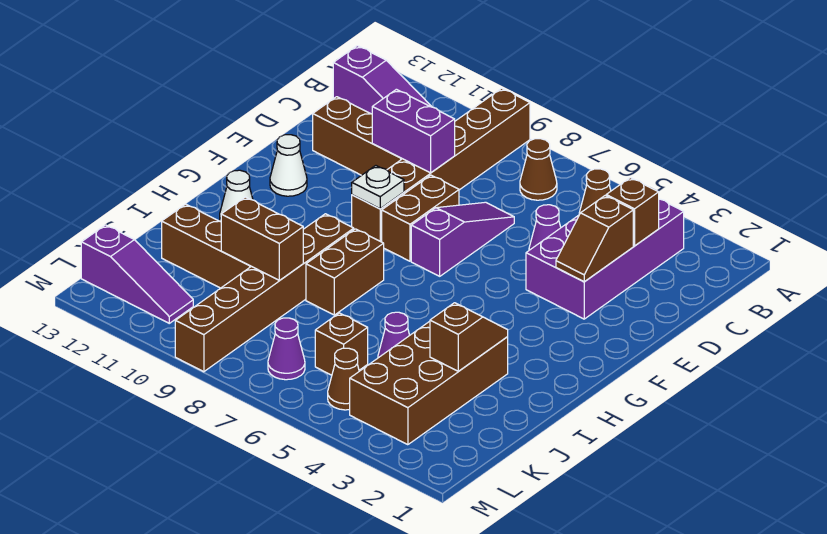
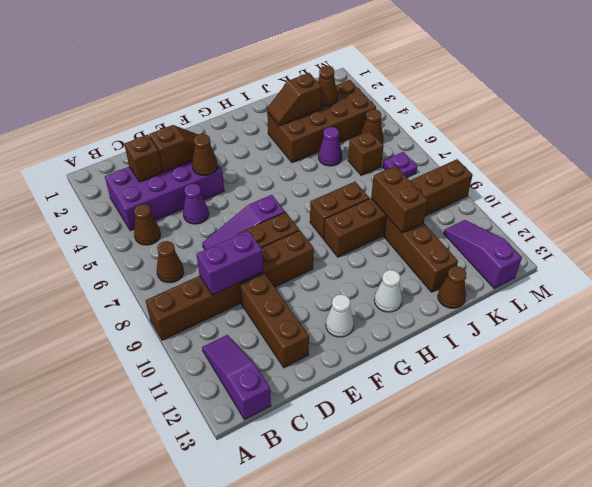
purple 1x2 brick [372,89,455,173] -> purple 1x2 brick turned to [196,231,263,295]
none -> brown 1x1 cone [192,134,218,176]
white 1x1 plate [352,166,404,209] -> none
none -> brown 1x1 cone [438,266,466,308]
none -> brown 1x1 cone [318,66,338,106]
purple 1x1 cone [268,318,305,380] -> purple 1x1 plate [383,152,417,177]

